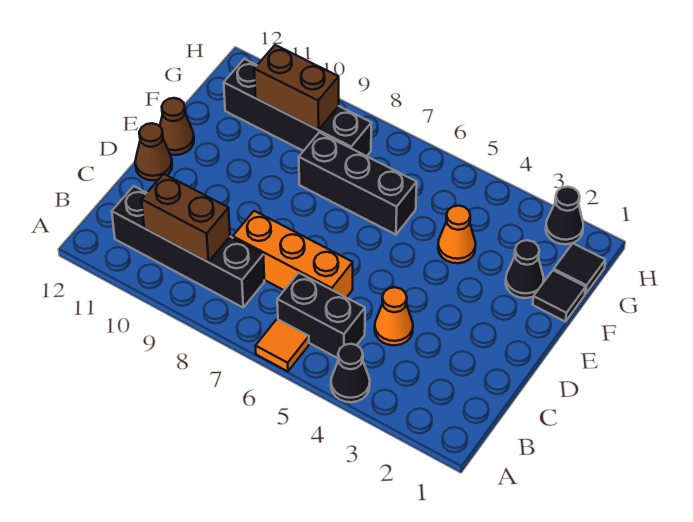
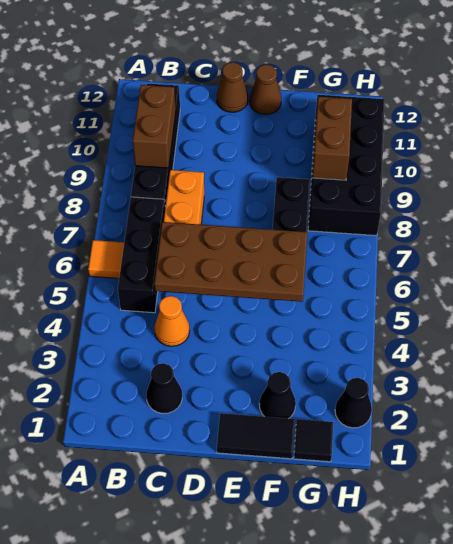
black 1x1 cone [331,344,370,402] -> black 1x1 cone moved to [146,363,182,414]
black 1x2 brick [277,273,365,358] -> black 1x3 brick [118,197,165,313]
none -> brown 2x4 plate [154,222,307,302]
black 1x1 tile [533,270,586,322] -> black 1x2 tile [217,413,295,459]
orange 1x1 cone [438,206,476,263] -> none
black 1x4 brick [224,59,371,156] -> black 2x4 brick [308,95,385,236]

